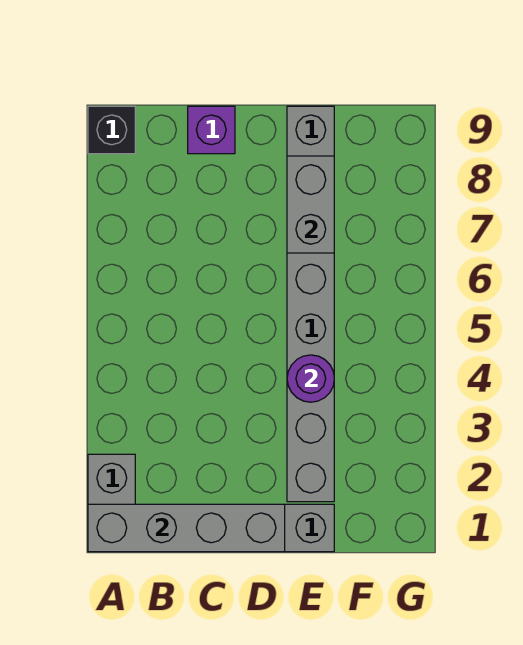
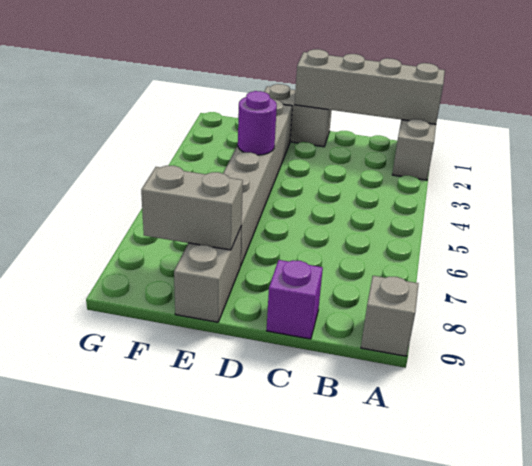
black 1x1 brick [88,106,135,154] -> grey 1x1 brick [361,276,419,356]
grey 1x2 brick [287,156,334,253] -> grey 1x2 brick turned to [141,166,243,250]

